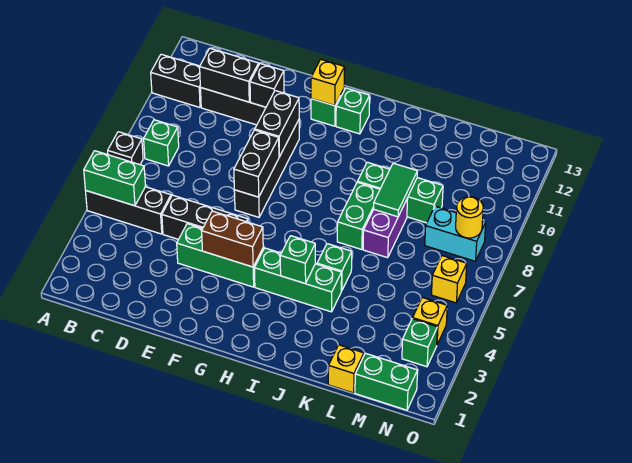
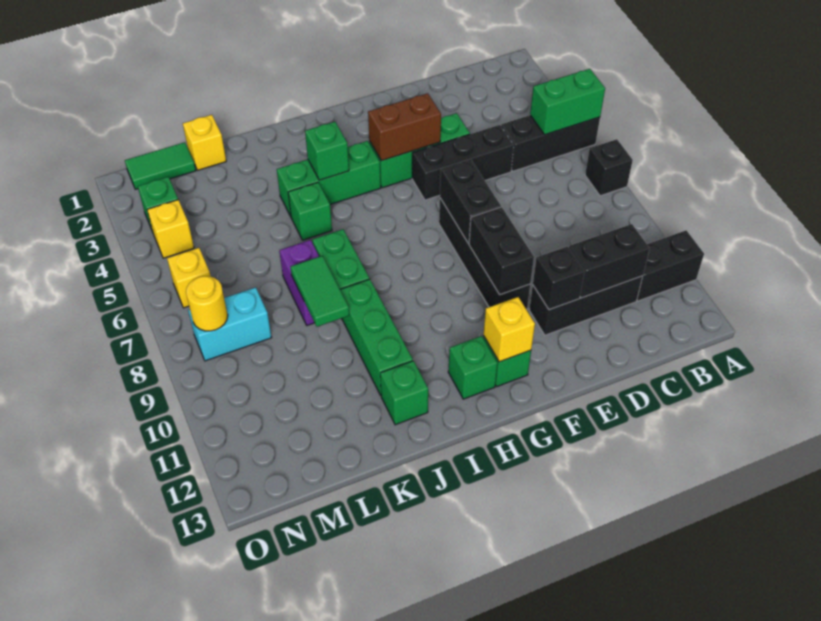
green 1x1 brick [144,120,179,166] -> green 1x1 brick moved to [380,361,428,425]
green 1x3 brick [358,162,443,223] -> green 1x3 brick turned to [340,279,413,395]
green 1x2 brick [355,353,418,410] -> green 1x2 tile [125,142,196,189]

